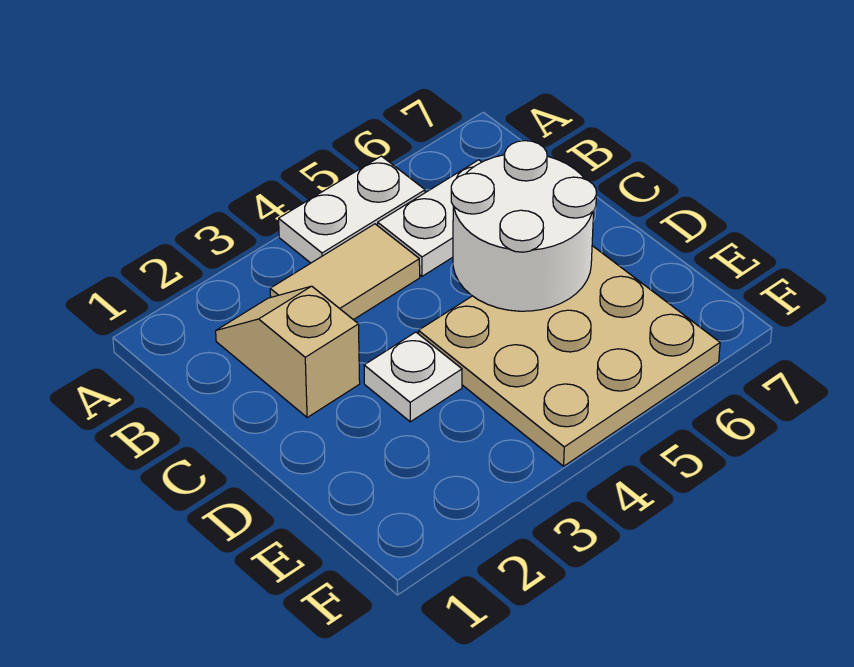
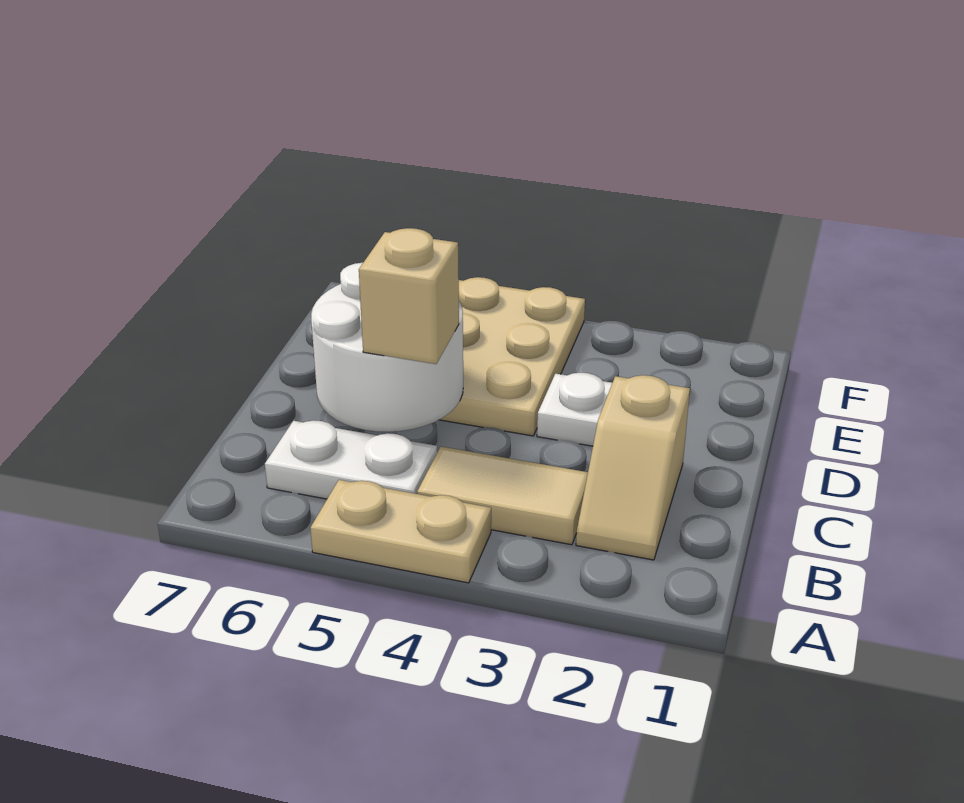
white 1x2 plate [279,156,425,263] -> tan 1x2 plate [310,480,491,583]
none -> tan 1x1 brick [359,228,459,364]

